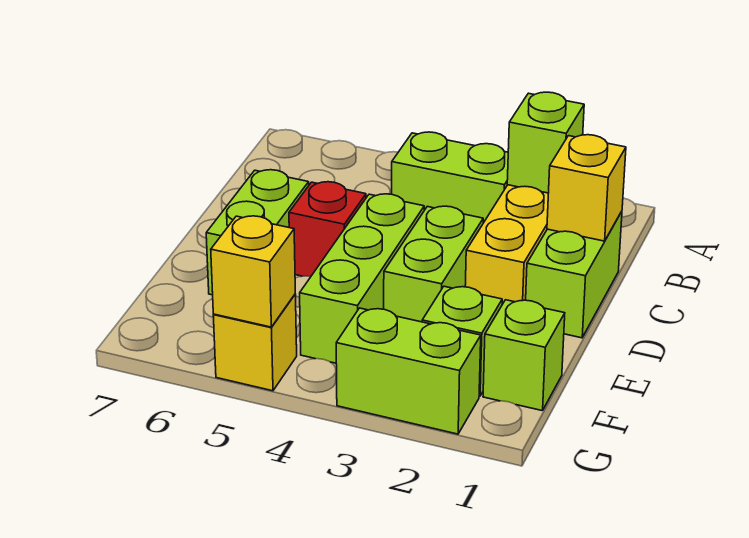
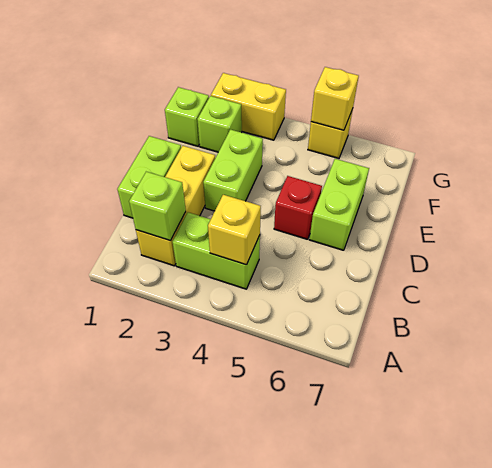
yellow 1x1 brick [547,135,626,241] -> yellow 1x1 brick moved to [208,195,261,265]
lime 1x3 brick [300,194,424,363] -> none
lime 1x2 brick [336,308,481,434] -> yellow 1x2 brick [211,73,286,140]

